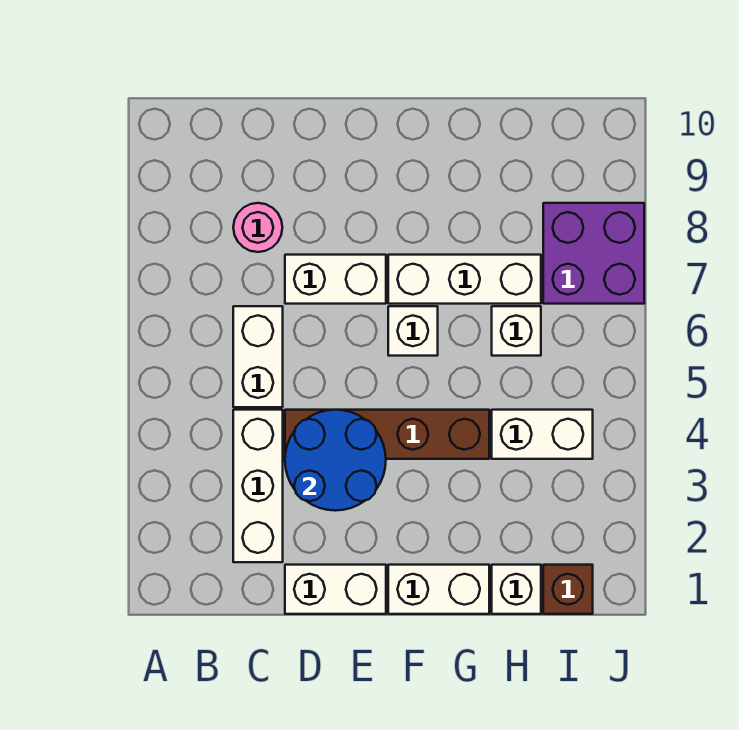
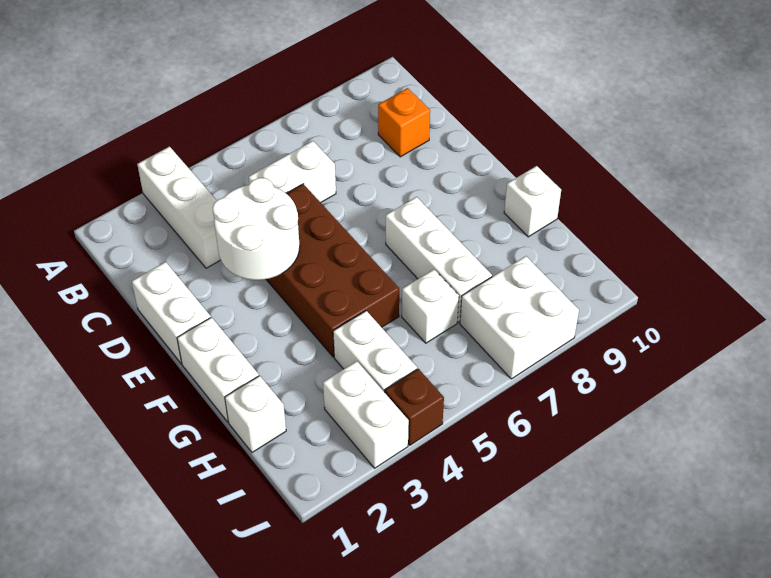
white 1x3 brick [233,410,283,562] -> white 1x3 brick turned to [137,147,221,268]
pink 1x1 round brick [233,203,282,252] -> none
none -> orange 1x1 brick [378,88,430,157]
blue 2x2 round brick [285,410,386,511] -> white 2x2 round brick [213,178,300,280]
brown 1x4 brick [285,410,489,459] -> brown 2x4 brick [266,184,399,357]
white 1x2 brick [285,255,386,304] -> white 1x2 brick moved to [323,361,409,468]
white 1x1 brick [388,306,438,356] -> white 1x1 brick moved to [504,166,561,237]
brown 1x1 brick [543,565,593,614] -> brown 1x1 brick moved to [385,369,444,445]
purple 2x2 brick [543,203,644,304] -> white 2x2 brick [460,256,579,379]

